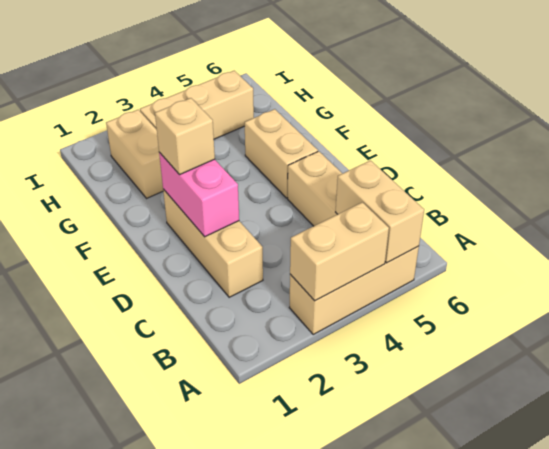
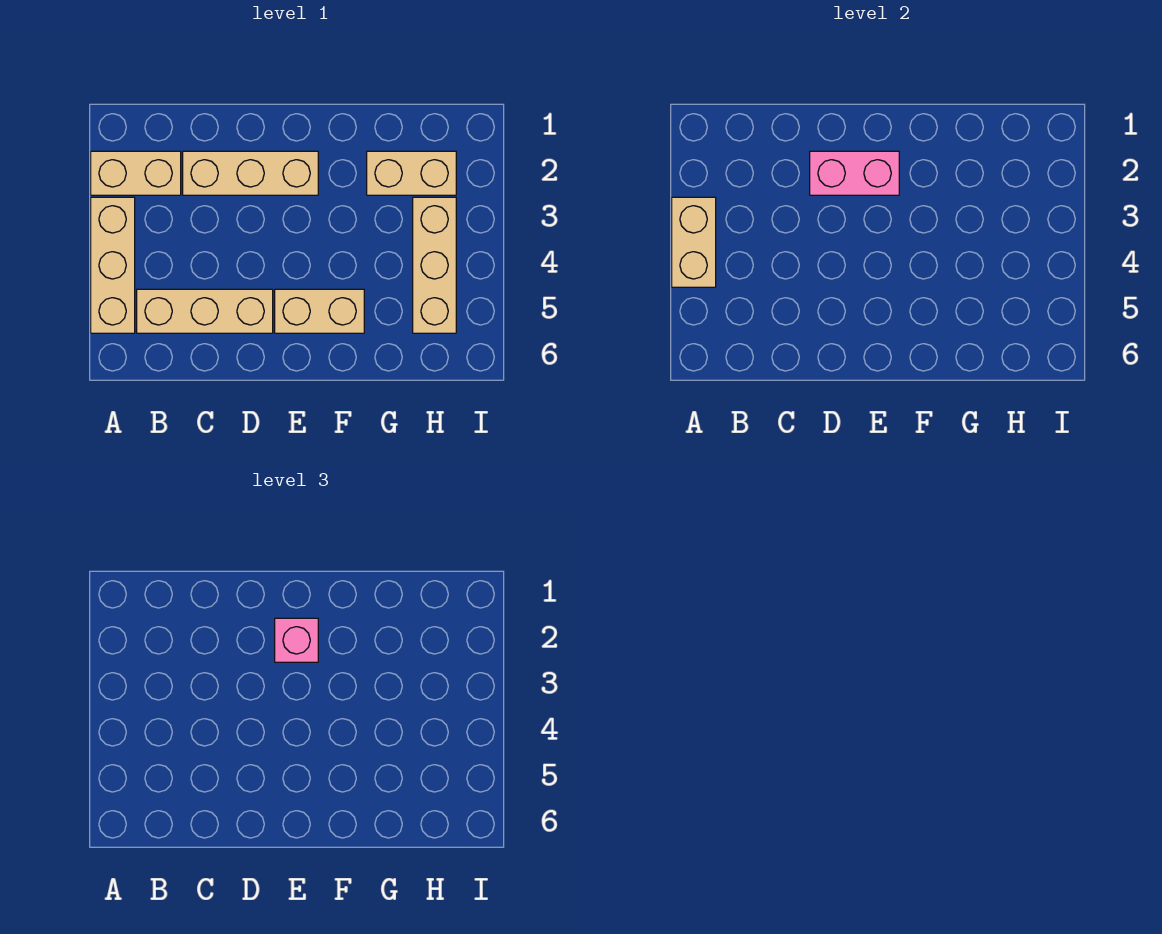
tan 1x2 brick [336,161,424,263] -> tan 1x2 brick moved to [91,151,181,195]
tan 1x1 brick [155,98,215,175] -> pink 1x1 brick [275,618,318,662]

